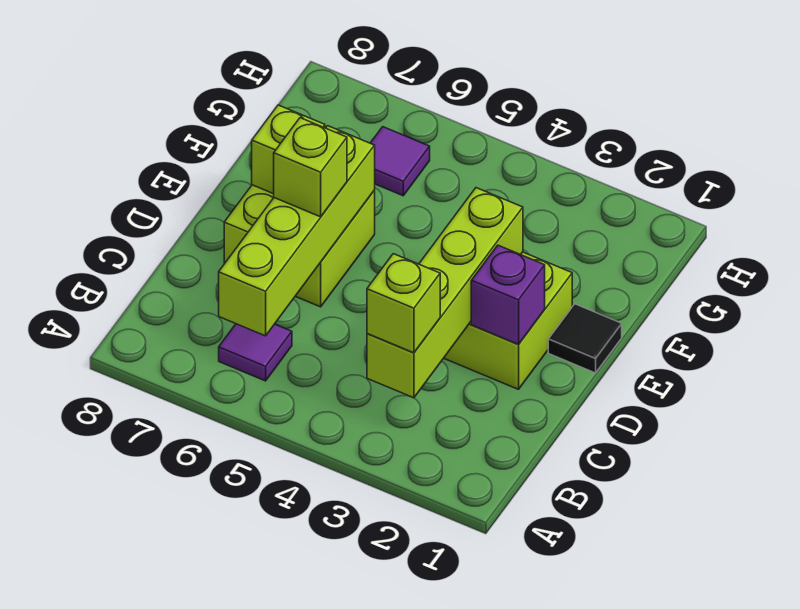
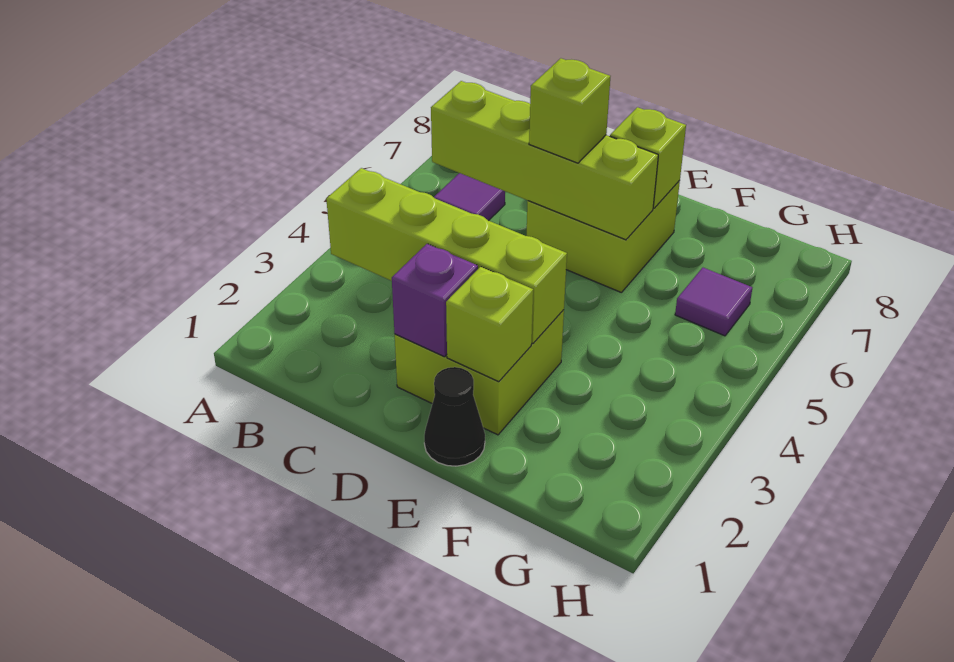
lime 1x1 brick [367,254,440,353] -> lime 1x1 brick moved to [446,267,533,382]
black 1x1 tile [548,304,622,373] -> black 1x1 cone [424,367,485,466]

